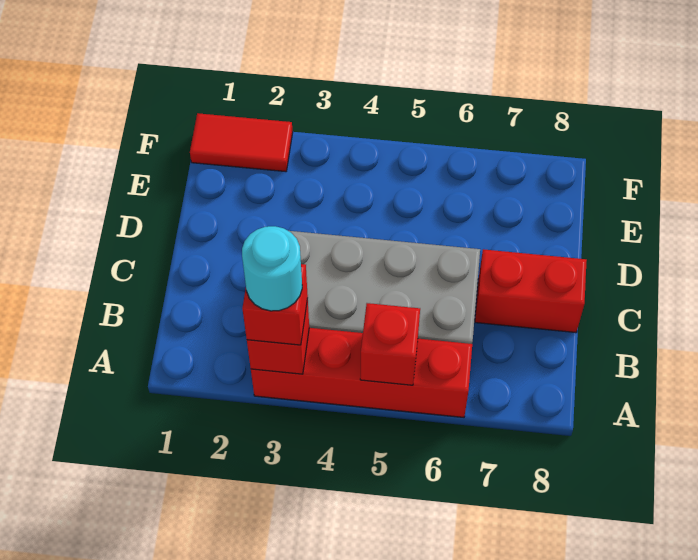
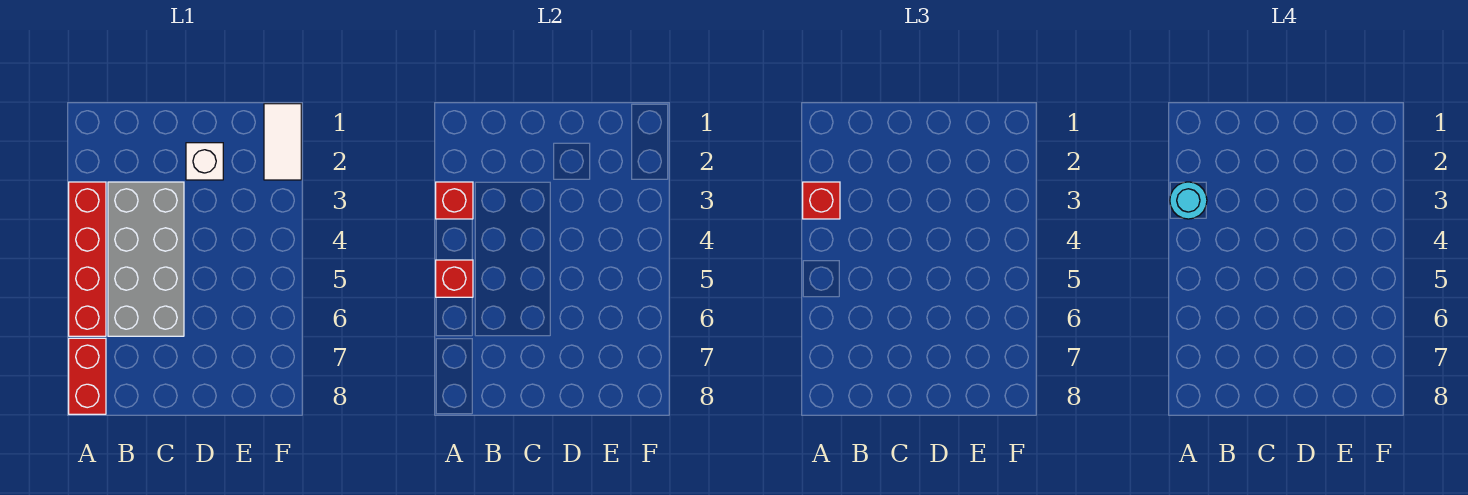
red 1x2 brick [475,249,587,333] -> red 1x2 brick moved to [69,338,106,414]
none -> white 1x1 brick [186,143,223,180]
red 1x2 tile [190,113,293,172] -> white 1x2 tile [264,104,301,180]

